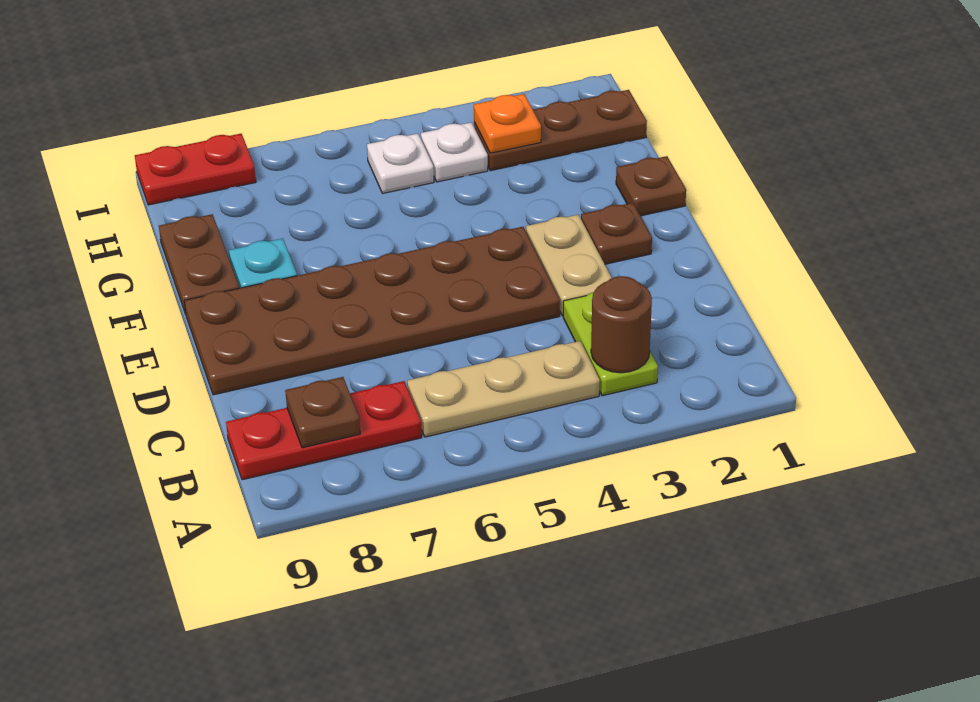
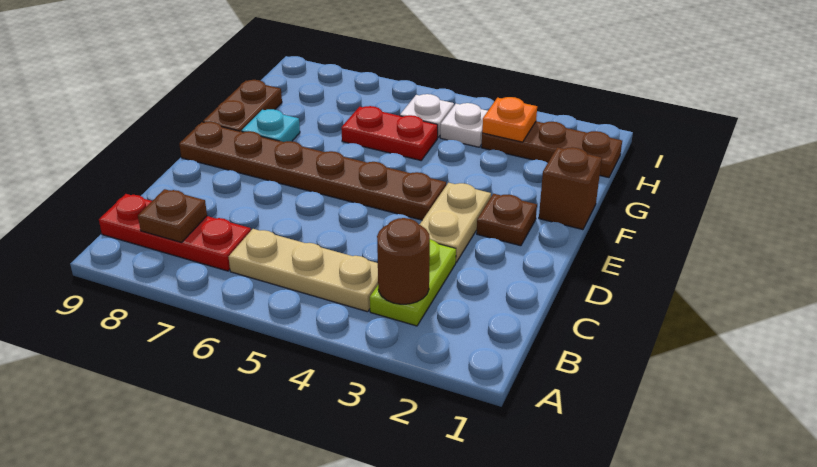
brown 2x6 plate [184,227,560,395] -> brown 1x6 plate [179,122,446,220]
brown 1x1 plate [616,156,686,216] -> brown 1x1 brick [539,147,602,230]
red 1x2 plate [135,134,256,205] -> red 1x2 plate moved to [341,106,438,160]

